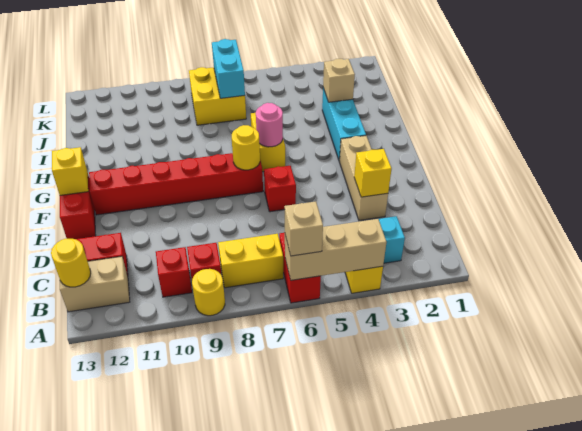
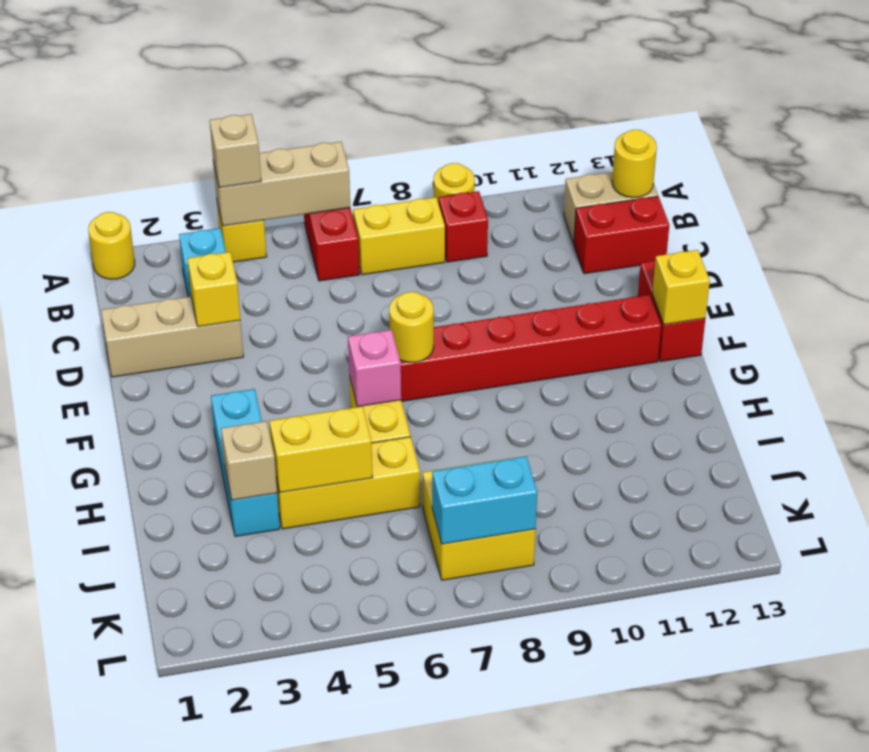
none -> yellow 1x1 round brick [88,212,135,279]
tan 1x1 brick [284,202,323,256] -> tan 1x1 brick moved to [210,114,261,188]
red 1x1 brick [156,247,192,297] -> none
tan 1x3 brick [339,136,388,220] -> tan 1x3 brick turned to [101,296,243,377]
red 1x1 brick [264,166,296,212] -> none
pink 1x1 round brick [256,103,283,147] -> pink 1x1 brick [348,330,401,407]
none -> yellow 1x3 brick [276,437,420,529]
none -> yellow 1x2 brick [269,406,373,493]
cyan 1x2 brick [212,39,245,98] -> cyan 1x2 brick turned to [432,456,537,544]

